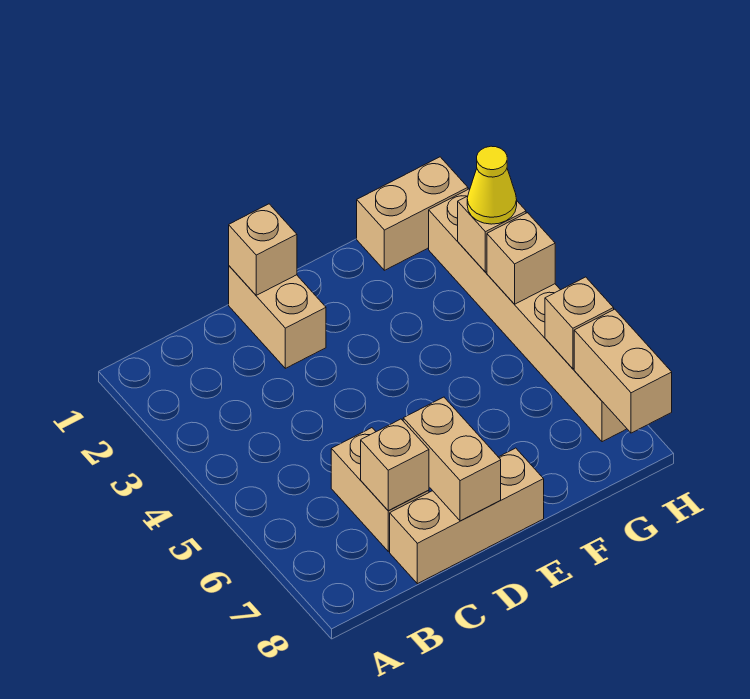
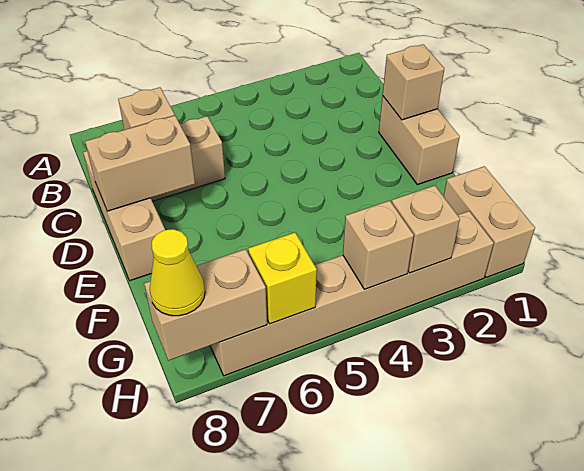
tan 1x2 brick [229,266,326,368] -> tan 1x2 brick turned to [379,96,460,185]
yellow 1x1 cone [467,146,517,224] -> yellow 1x1 cone moved to [150,229,205,316]
tan 1x1 brick [545,277,614,369] -> yellow 1x1 brick [248,232,317,324]

